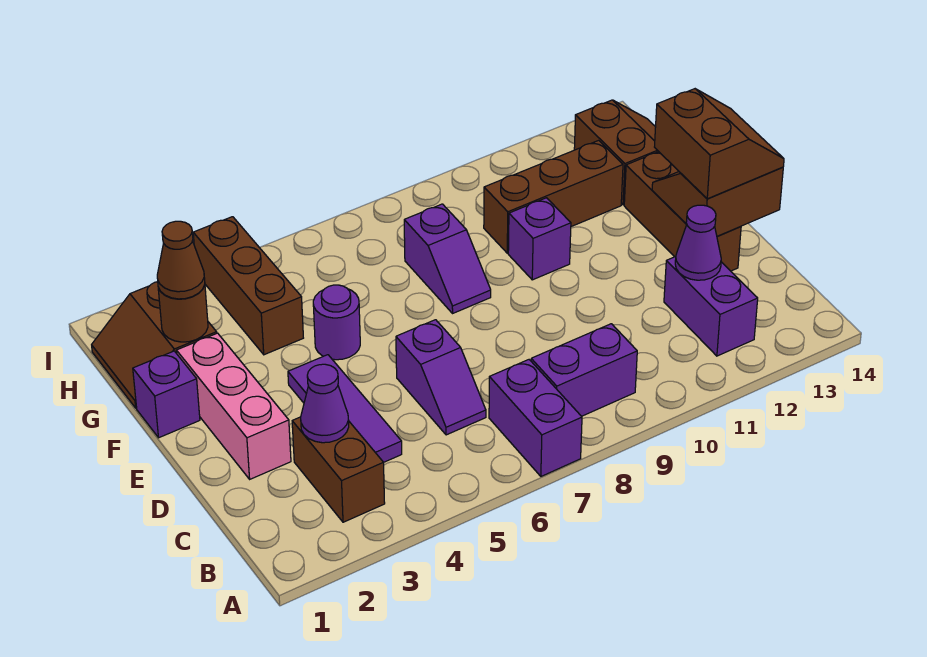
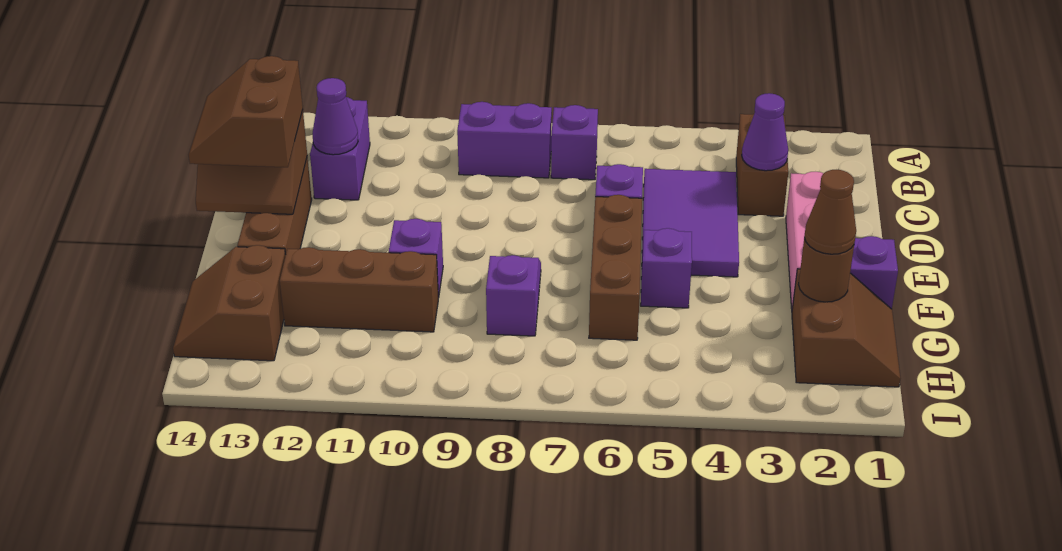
purple 1x2 brick [489,360,582,476] -> purple 1x1 brick [551,105,598,180]
purple 1x3 tile [288,355,402,462] -> purple 2x3 tile [642,169,739,277]
purple 1x1 round brick [313,285,360,360] -> purple 1x1 brick [641,228,692,308]
brown 1x3 brick [193,217,303,355] -> brown 1x3 brick moved to [589,195,642,340]

